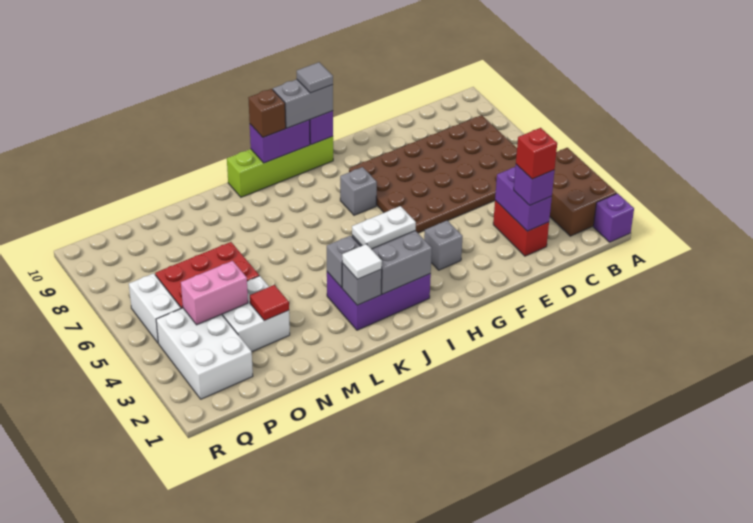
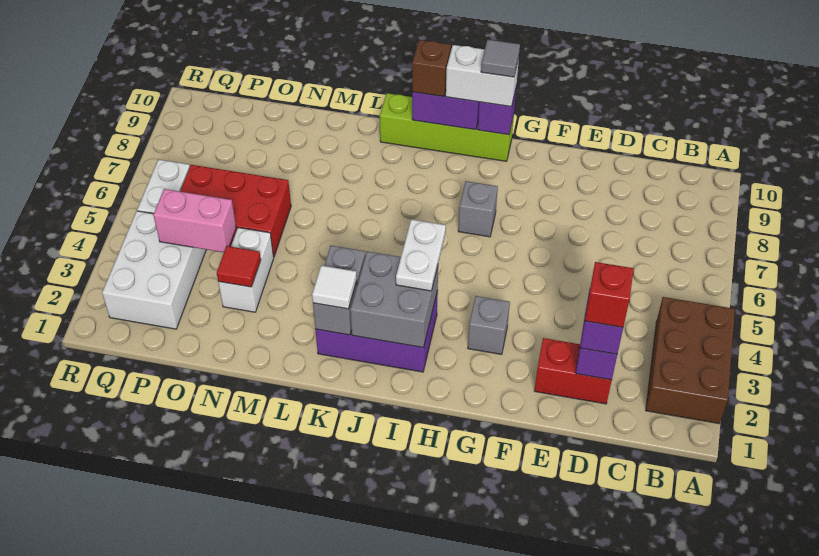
purple 1x1 brick [593,193,634,242] -> none
brown 4x6 plate [349,115,517,233] -> none
red 1x2 brick [493,200,549,256] -> red 1x2 brick turned to [534,338,612,404]
grey 1x2 brick [273,79,333,128] -> white 1x2 brick [446,45,519,107]
white 1x2 plate [352,206,416,249] -> white 1x2 plate turned to [396,219,446,291]
white 2x2 brick [222,276,290,352] -> white 1x2 brick [218,228,274,312]

